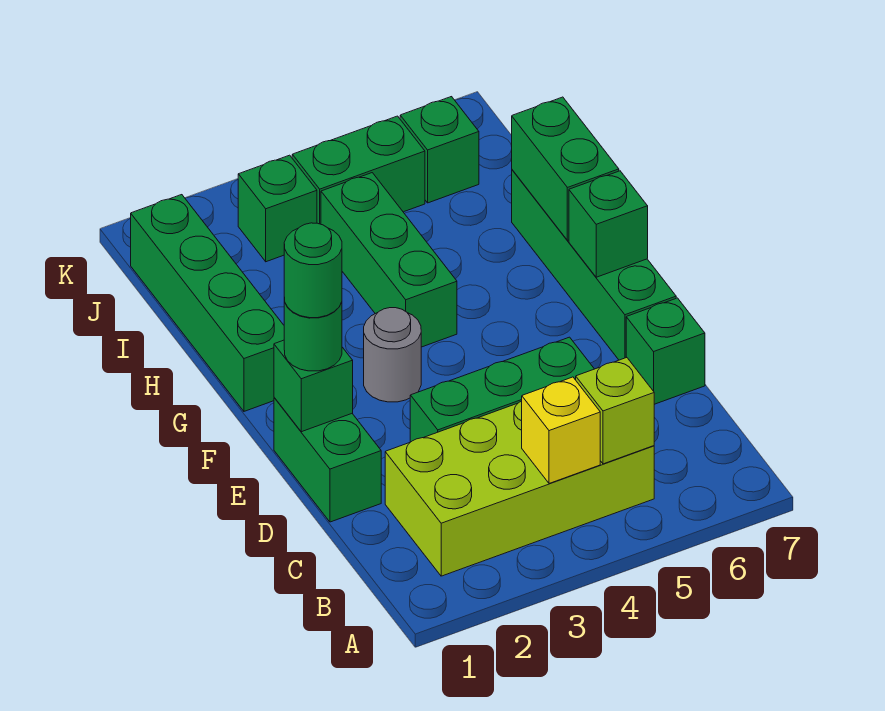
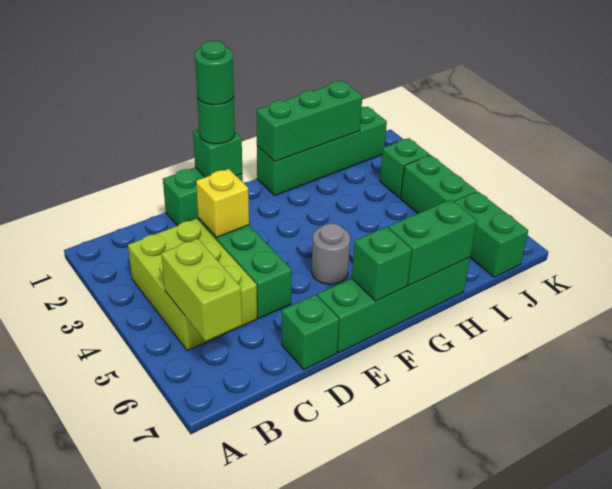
lime 2x4 brick [385,401,654,576] -> lime 2x3 brick [128,219,257,351]
yellow 1x1 brick [522,377,600,483] -> yellow 1x1 brick moved to [196,169,249,237]
lime 1x1 brick [576,357,654,464] -> lime 1x2 brick [161,239,242,341]
grey 1x1 round brick [364,308,421,402] -> grey 1x1 round brick moved to [312,223,350,284]
green 1x3 brick [321,173,457,347] -> green 1x3 brick moved to [256,81,362,162]
green 1x1 brick [400,97,479,203] -> green 1x2 brick [454,191,528,277]

